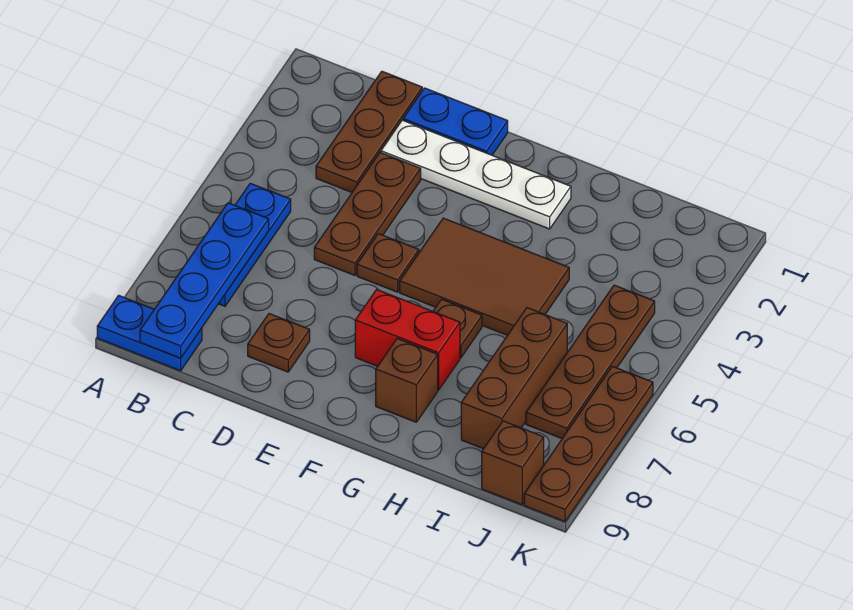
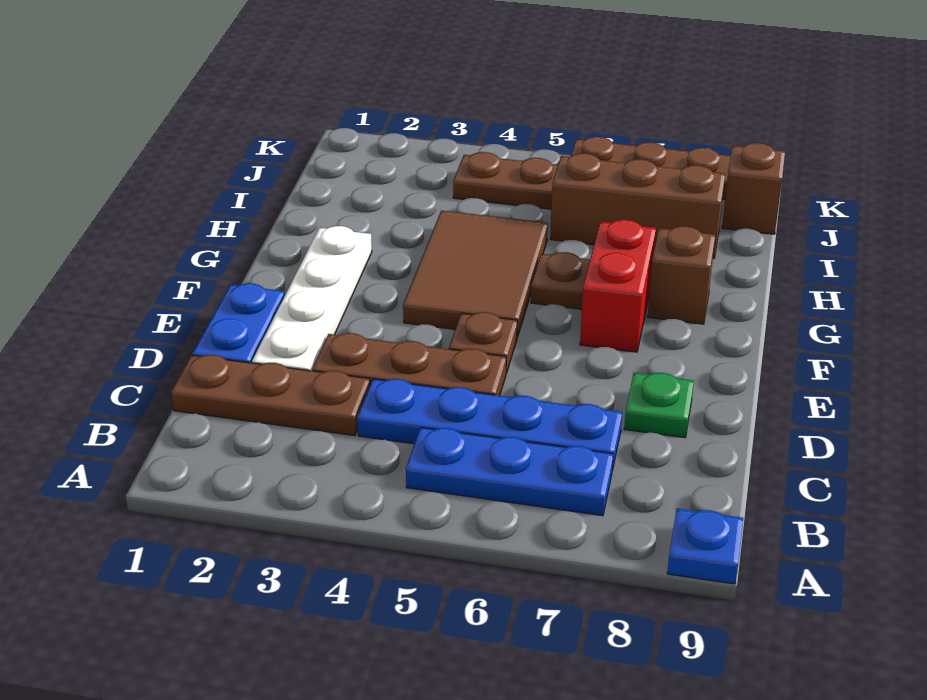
blue 1x2 plate [97,295,202,371] -> blue 1x1 plate [667,508,743,584]
blue 1x4 plate [140,203,269,358] -> blue 1x4 plate moved to [357,379,622,470]
brown 1x1 plate [248,314,310,372] -> green 1x1 plate [624,373,694,438]

